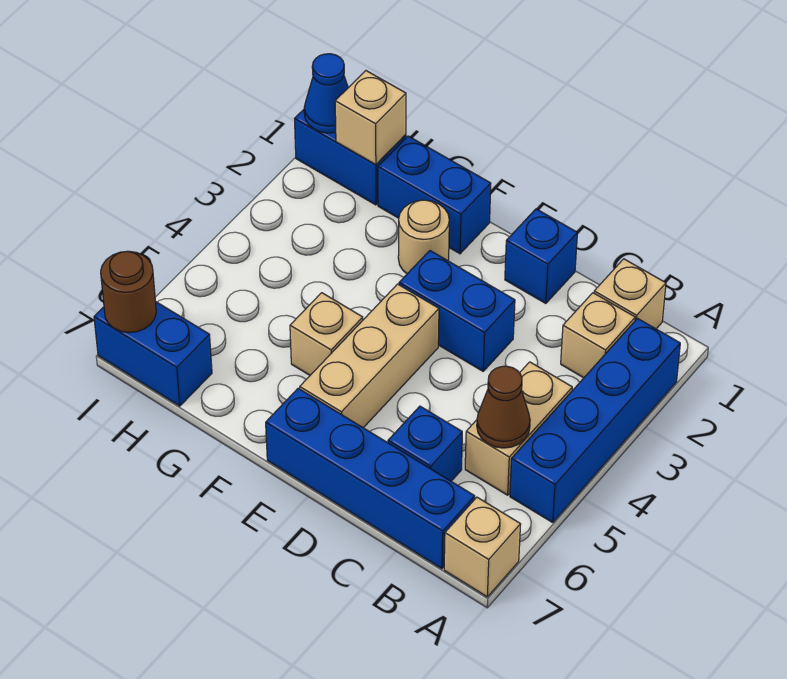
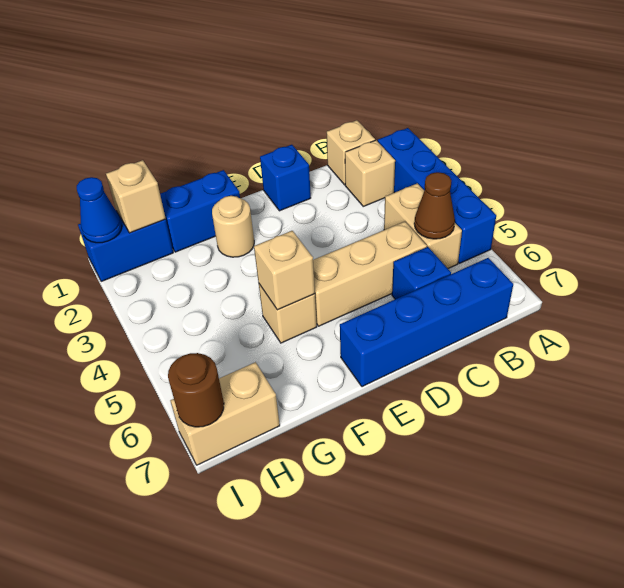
tan 1x1 brick [444,497,521,597] -> tan 1x1 brick moved to [254,231,315,310]
blue 1x2 brick [399,251,515,371] -> none
tan 1x3 brick [300,284,439,428] -> tan 1x3 brick turned to [313,221,427,326]
blue 1x2 brick [94,302,212,406] -> tan 1x2 brick [170,362,280,465]

